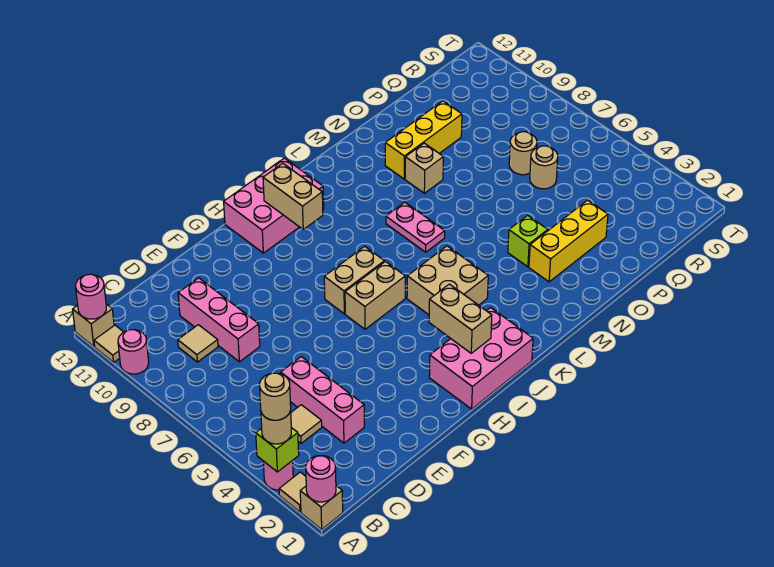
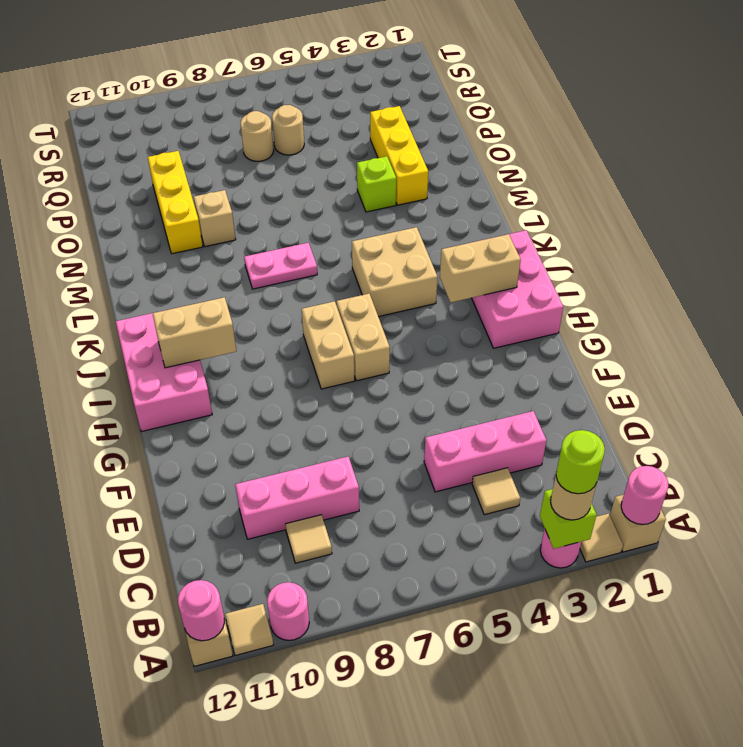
tan 1x1 round brick [260,373,291,420] -> lime 1x1 round brick [556,430,605,494]

